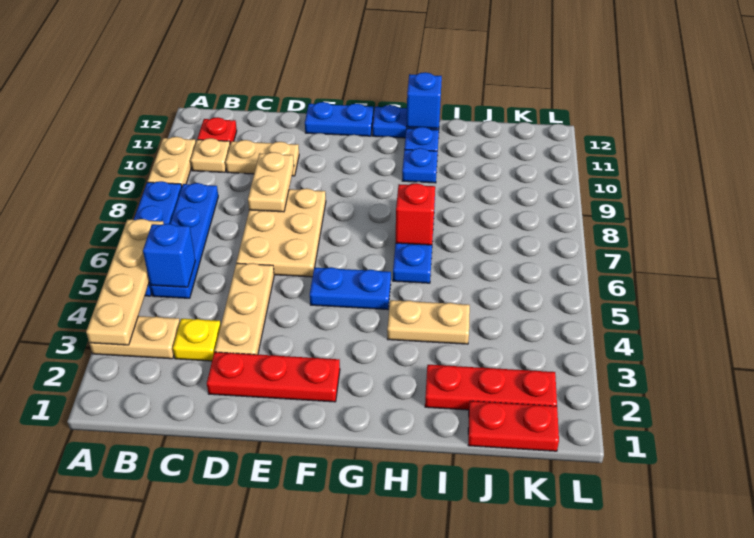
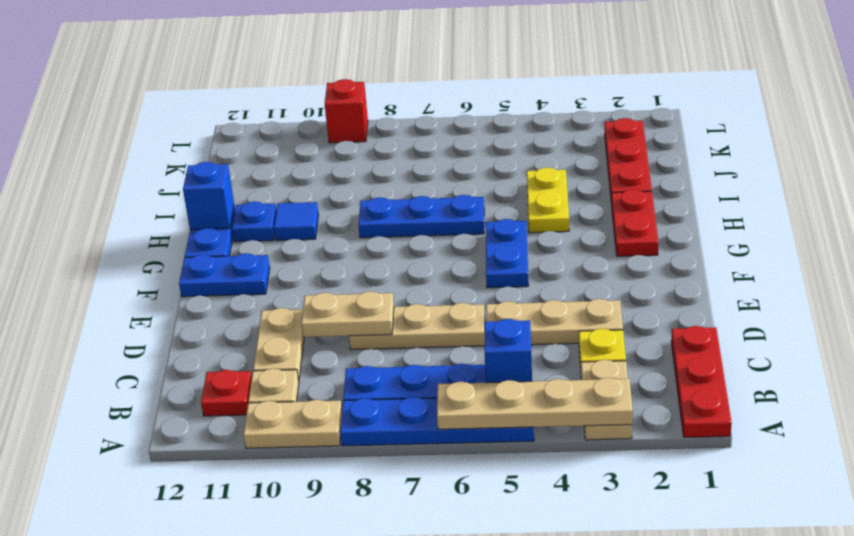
red 1x3 plate [207,352,340,402] -> red 1x3 plate moved to [671,326,732,437]
tan 2x3 plate [236,188,326,277] -> tan 1x3 plate [349,303,485,350]
blue 1x2 plate [305,102,373,136] -> blue 1x2 plate turned to [179,253,270,297]
tan 1x2 plate [387,300,470,344] -> yellow 1x2 plate [527,167,569,233]
red 1x1 brick [396,183,435,245] -> red 1x1 brick moved to [325,79,368,143]
blue 1x1 plate [402,148,438,183] -> blue 1x1 tile [274,202,318,240]
red 1x2 plate [468,401,559,451] -> red 1x2 plate moved to [612,189,658,256]

